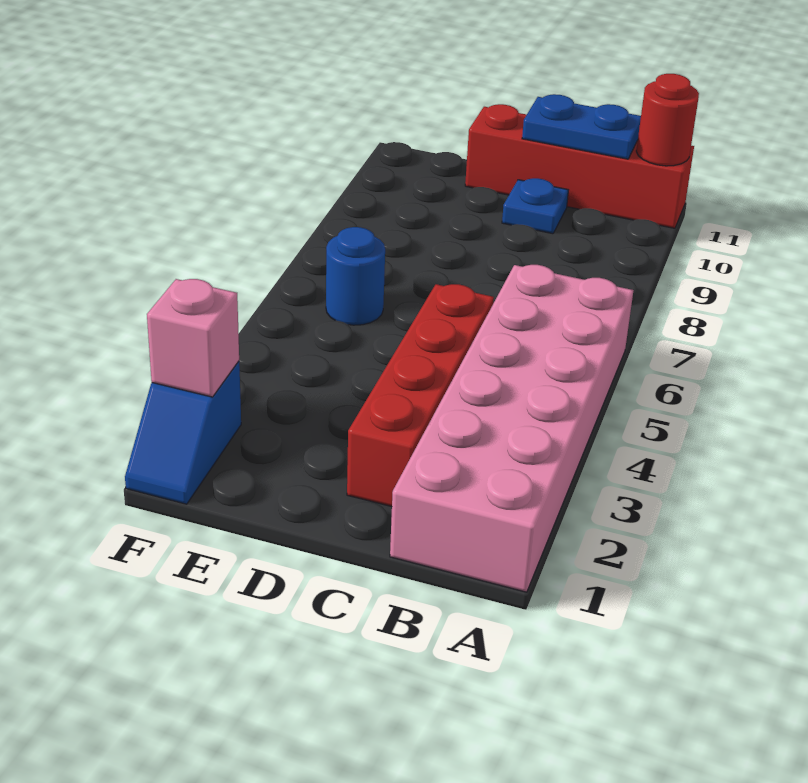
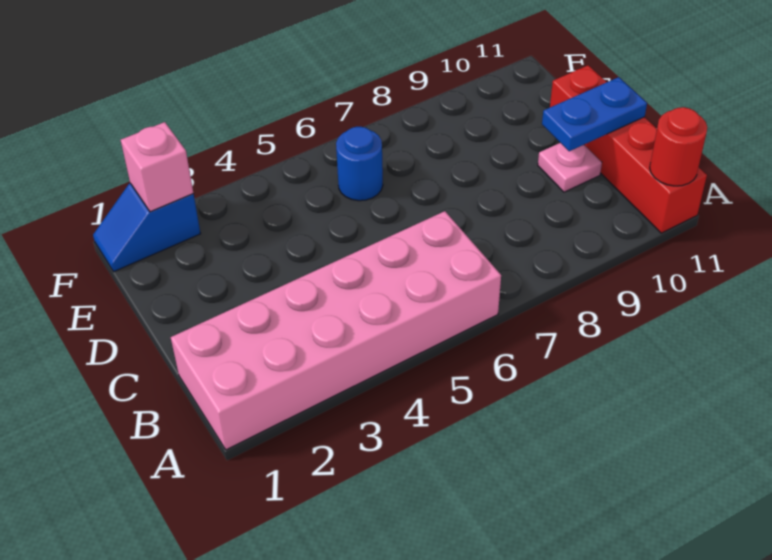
blue 1x2 plate [522,94,641,159] -> blue 1x2 plate turned to [542,77,647,151]
red 1x4 brick [347,284,494,507] -> none
blue 1x1 plate [502,178,568,234] -> pink 1x1 plate [538,143,602,192]

